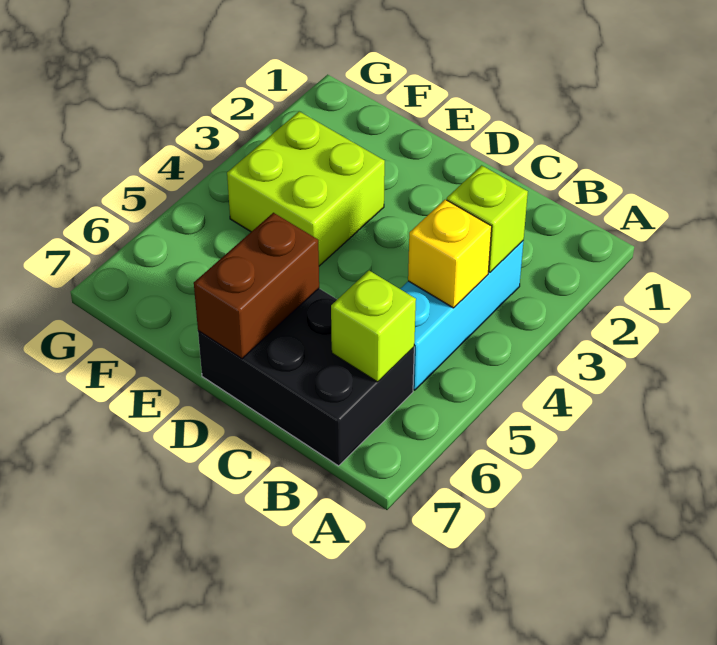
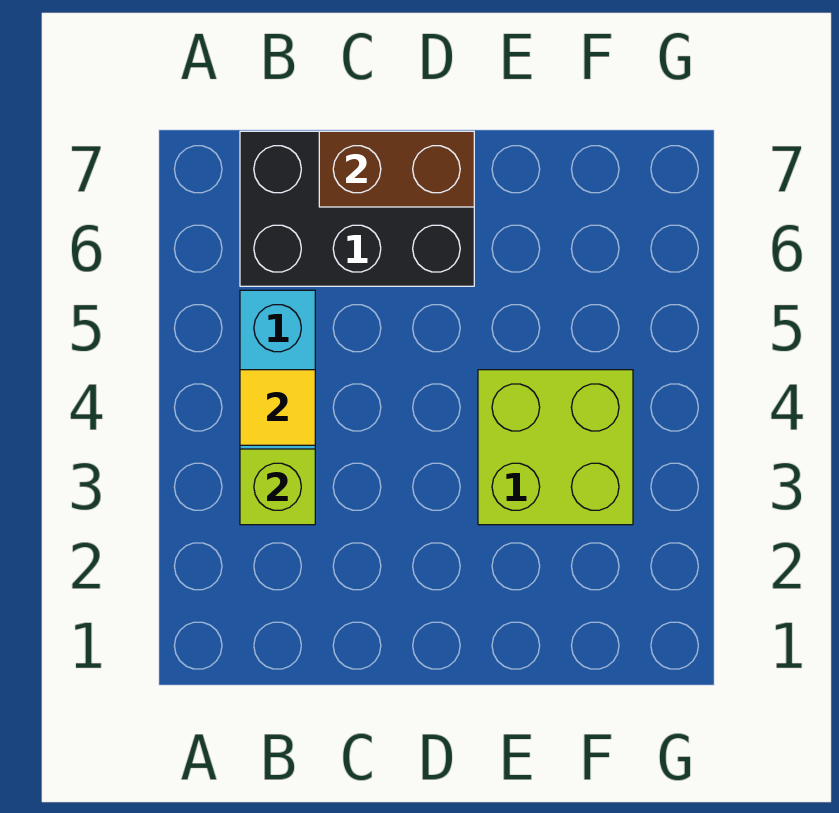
yellow 1x1 brick [408,200,492,308] -> yellow 1x1 tile [240,370,315,445]
lime 1x1 brick [331,271,416,382] -> none
brown 1x2 brick [194,213,319,359] -> brown 1x2 brick turned to [319,131,474,207]

